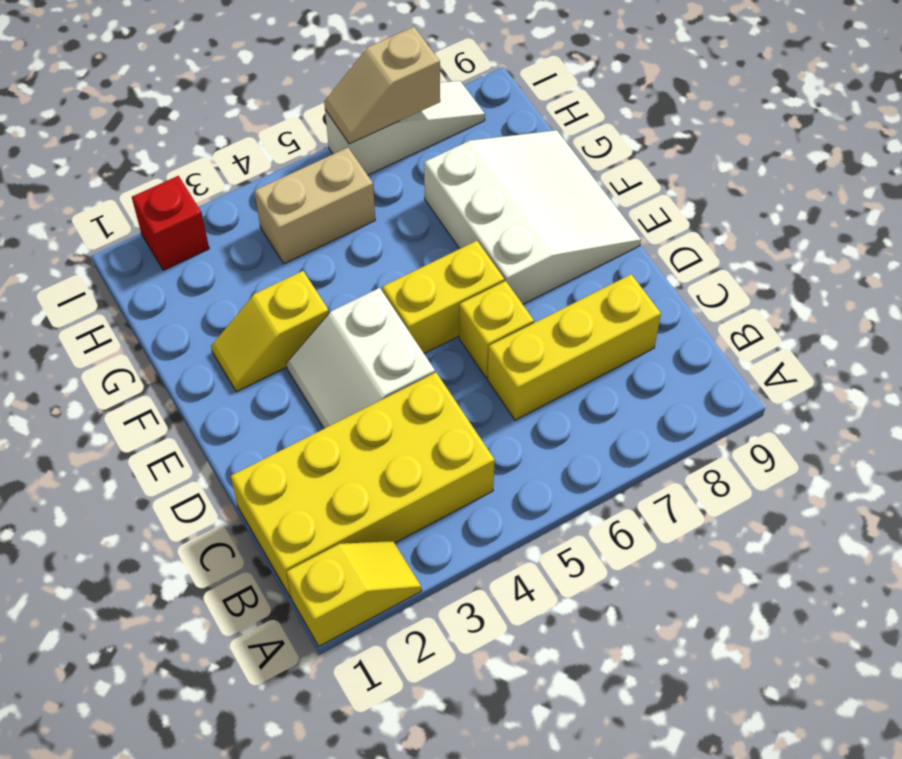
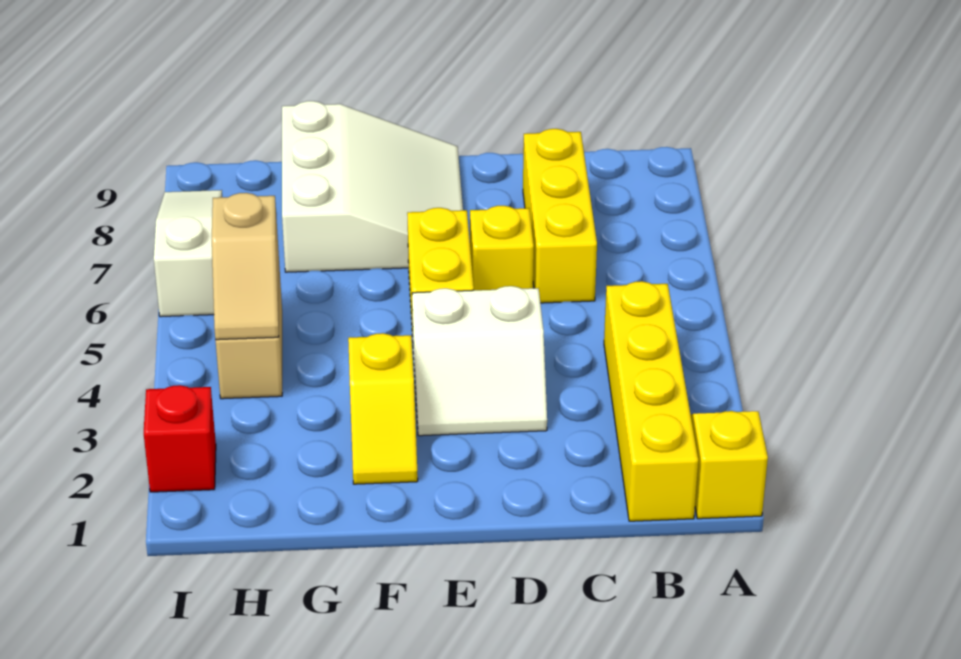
yellow 2x4 brick [231,373,495,598] -> yellow 1x4 brick [604,281,698,521]
white 3x3 slope [424,130,641,304] -> white 3x3 slope turned to [282,101,463,272]
tan 1x2 slope [324,27,440,144] -> tan 1x2 slope moved to [212,193,279,340]

